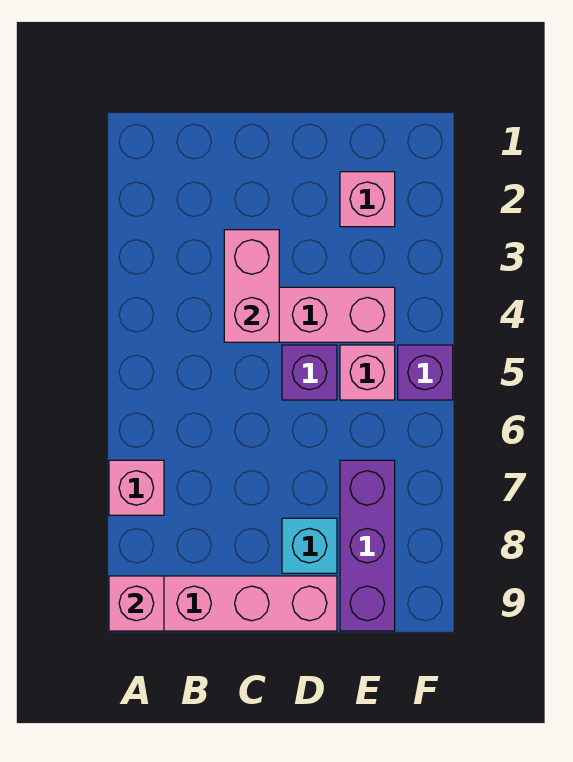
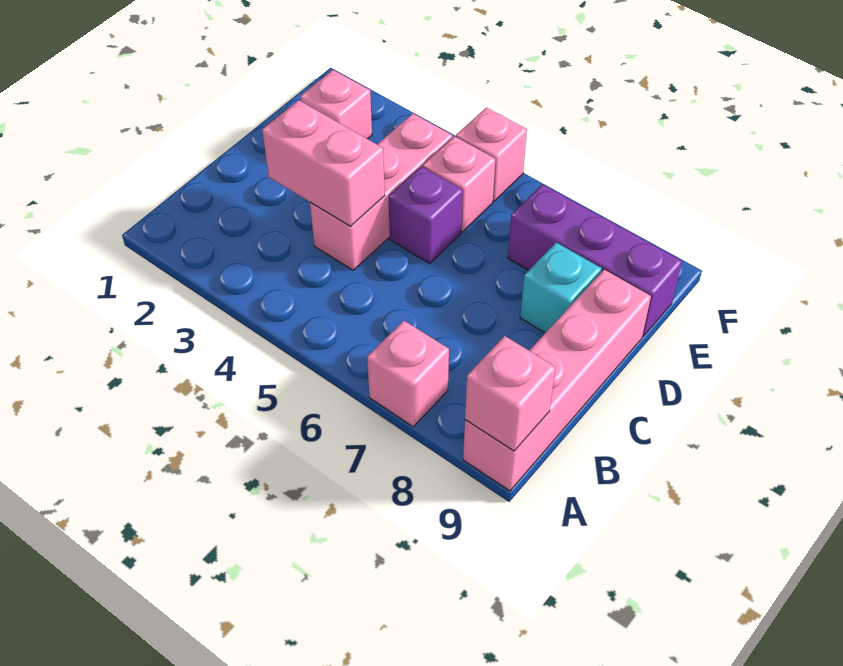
purple 1x1 brick [398,345,453,400] -> pink 1x1 brick [456,108,527,201]

